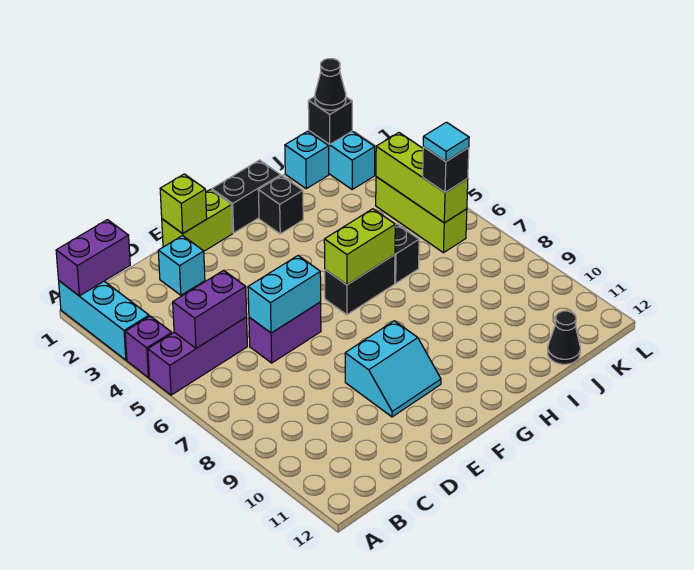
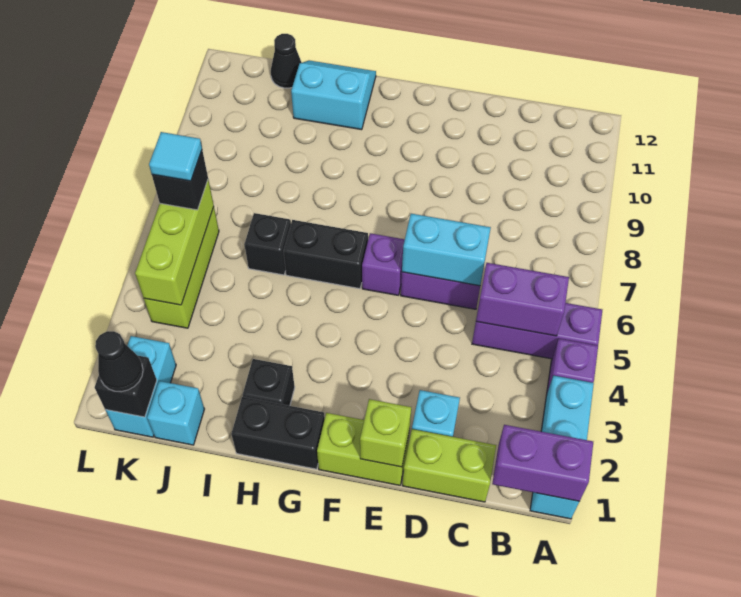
cyan 2x2 slope [345,321,441,417] -> cyan 2x2 slope moved to [291,60,376,130]
none -> purple 1x1 brick [362,233,405,295]
lime 1x2 brick [324,209,395,285] -> lime 1x2 brick moved to [402,429,496,502]

